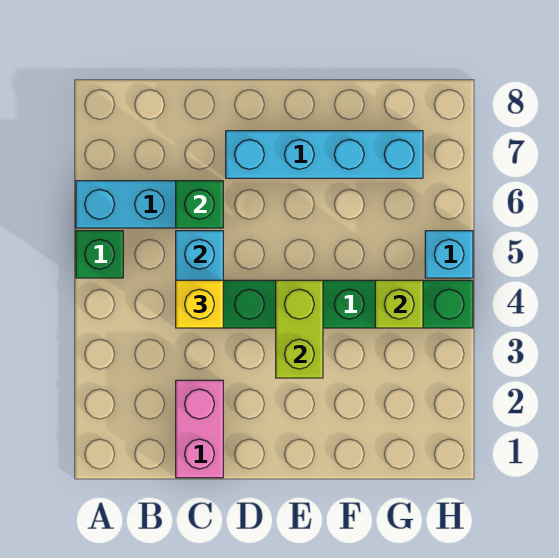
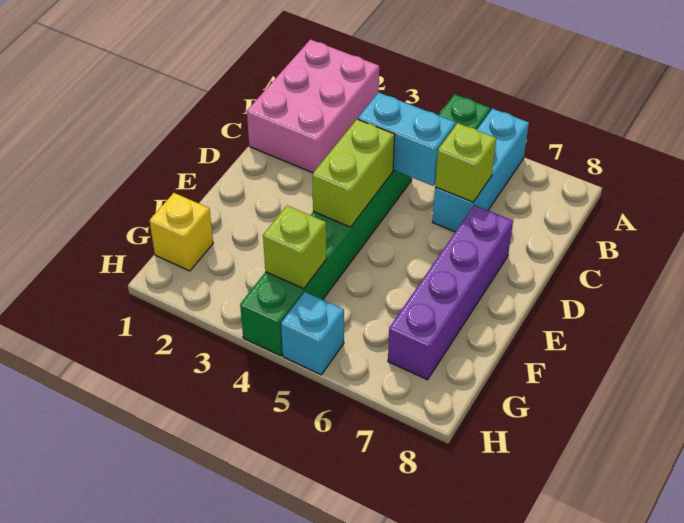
pink 1x2 brick [176,380,223,478] -> pink 2x3 brick [247,40,379,173]
yellow 1x1 brick [176,280,223,328] -> yellow 1x1 brick moved to [149,193,213,271]
green 1x1 brick [176,181,223,228] -> lime 1x1 brick [435,123,496,202]
cyan 1x4 brick [226,131,423,178] -> purple 1x4 brick [388,205,513,380]
lime 1x2 brick [276,280,323,378] -> lime 1x2 brick turned to [312,119,395,227]

